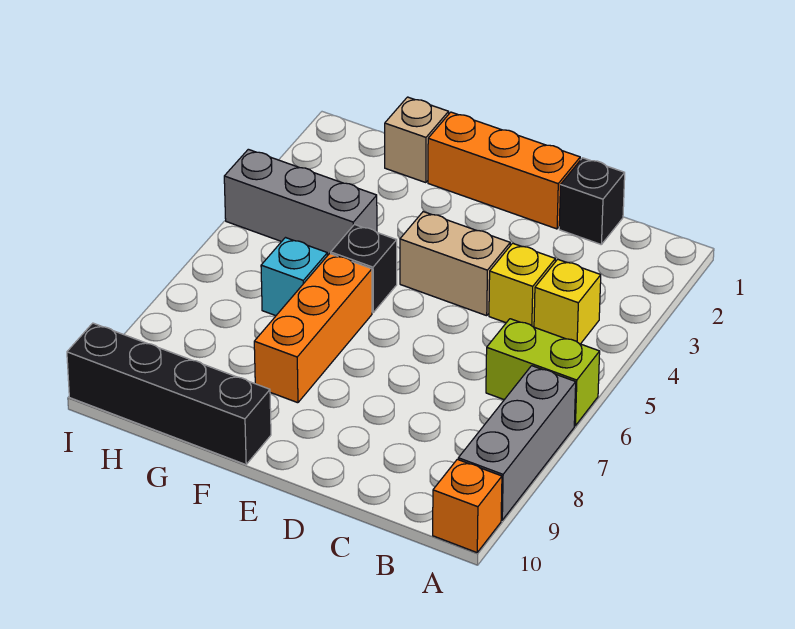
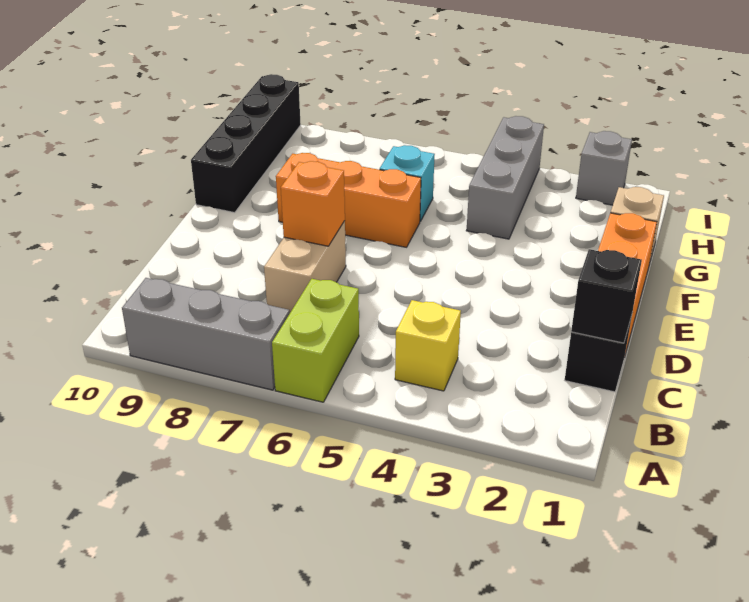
orange 1x1 brick [433,459,502,552] -> orange 1x1 brick moved to [281,161,345,246]
yellow 1x1 brick [489,243,555,327] -> none
tan 1x2 brick [400,212,510,316] -> tan 1x2 brick moved to [264,221,346,312]
black 1x1 brick [331,225,397,313] -> black 1x1 brick moved to [571,249,642,343]
none -> grey 1x1 brick [576,131,632,205]

